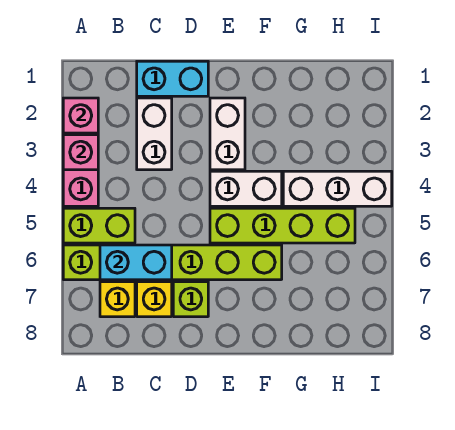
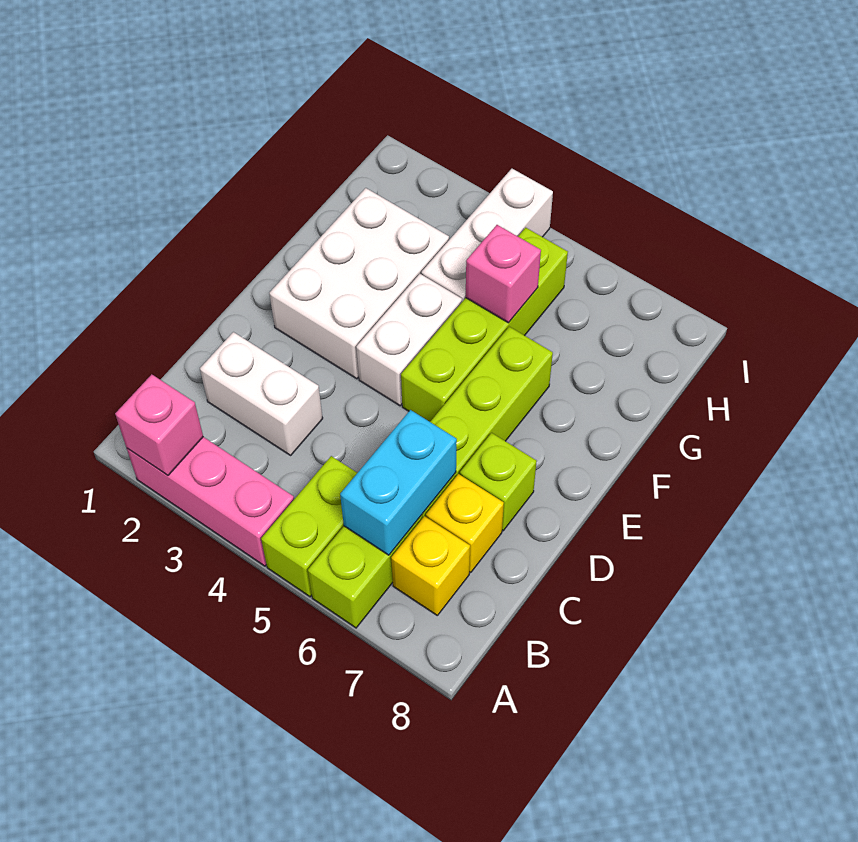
pink 1x1 brick [63,135,98,170] -> pink 1x1 brick moved to [466,225,541,323]
cyan 1x2 brick [137,61,208,96] -> none
white 1x2 brick [210,98,245,170] -> white 2x3 brick [269,188,449,379]

